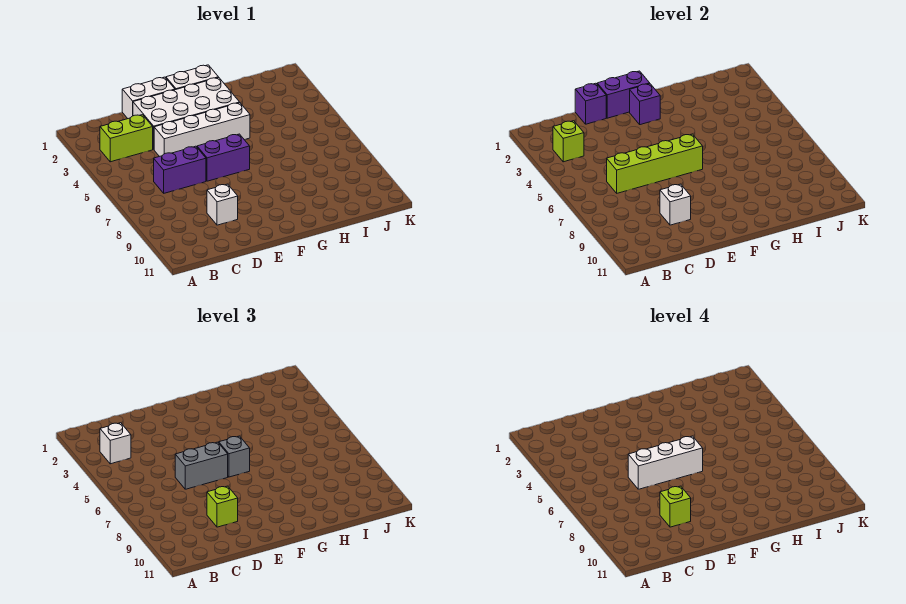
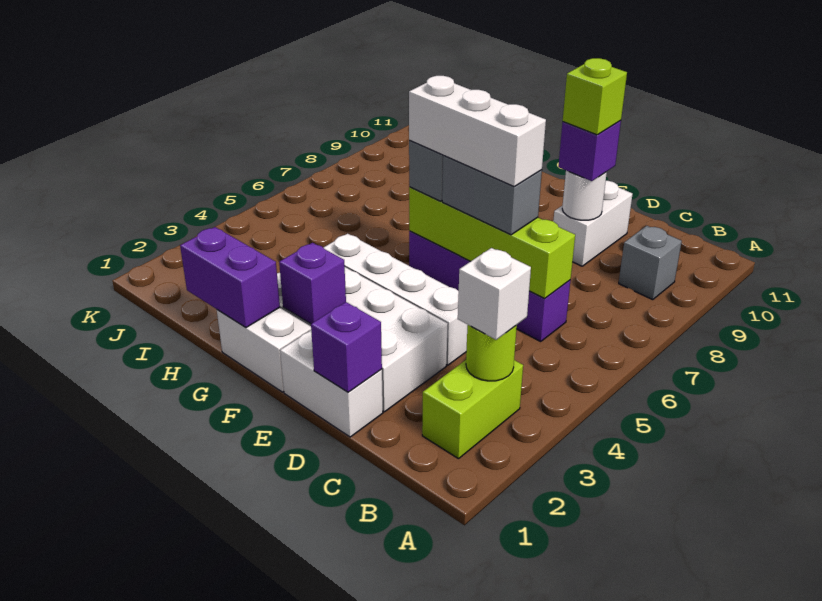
lime 1x2 brick [100,115,153,162] -> lime 1x2 brick turned to [422,360,523,459]
lime 1x1 brick [553,121,584,162] -> lime 1x1 round brick [466,325,517,381]
none -> grey 1x1 brick [619,226,682,300]
white 1x1 brick [207,184,238,225] -> white 1x2 brick [553,181,633,266]
white 1x1 brick [660,184,691,225] -> white 1x1 round brick [562,171,607,220]
lime 1x1 brick [207,486,238,527] -> purple 1x1 brick [558,120,621,181]
purple 1x2 brick [597,71,650,118] -> purple 1x2 brick moved to [180,227,280,328]

